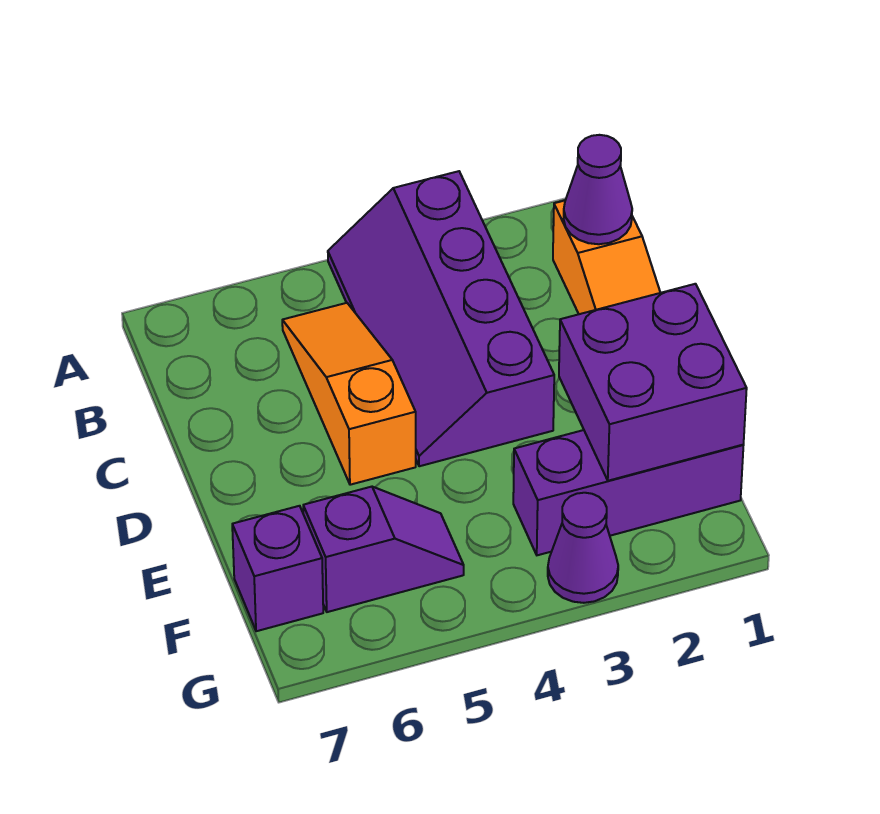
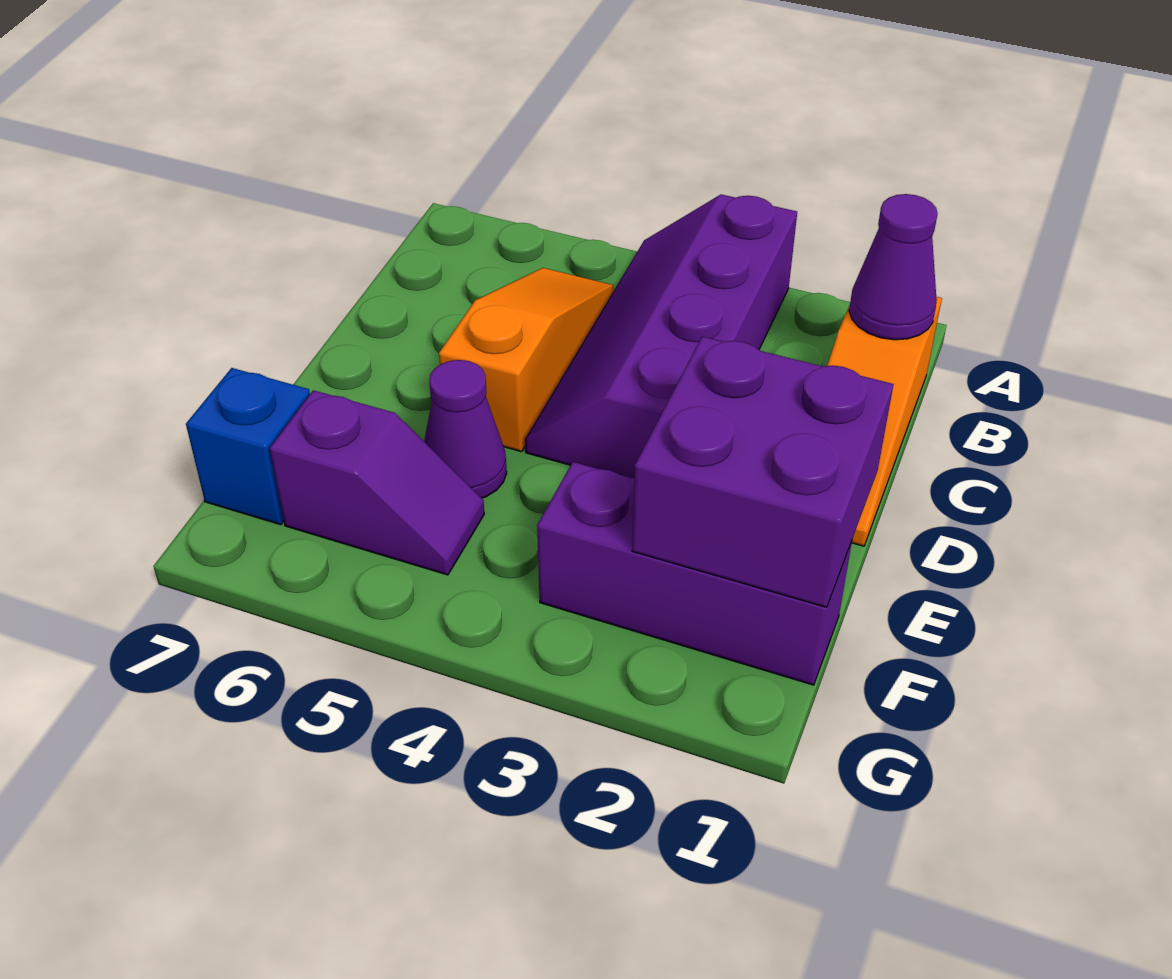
purple 1x1 brick [232,506,323,631] -> blue 1x1 brick [186,368,310,525]
purple 1x1 cone [548,493,618,603] -> purple 1x1 cone moved to [424,360,507,498]

